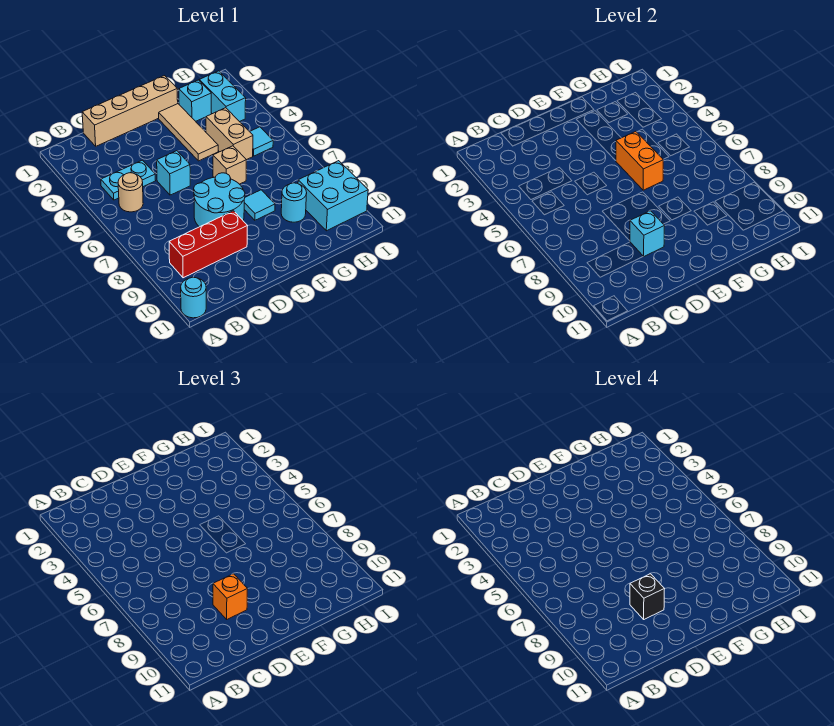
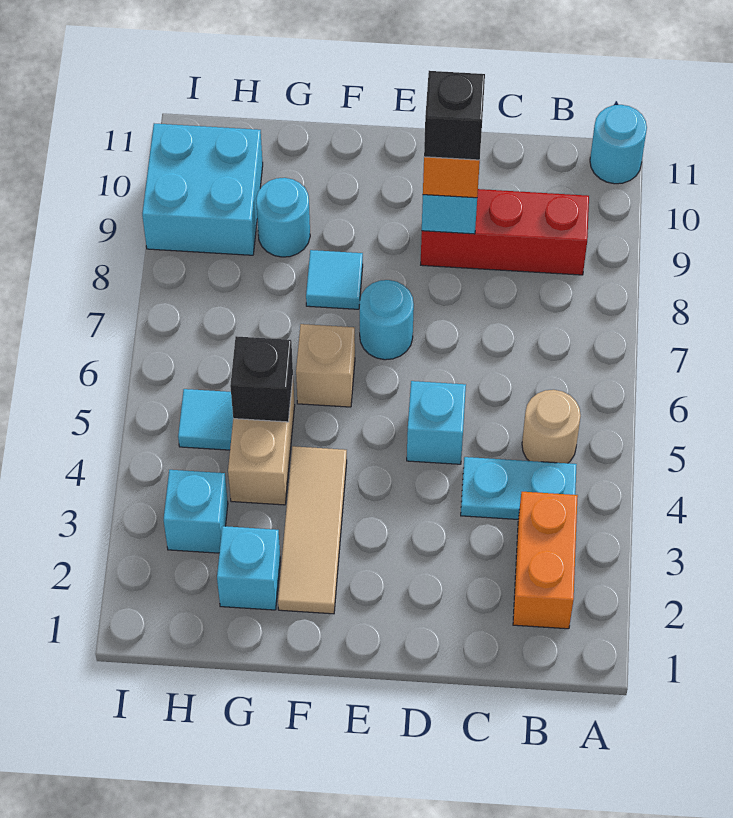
tan 1x4 brick [82,76,178,146] -> none
cyan 2x2 round brick [194,173,245,227] -> cyan 1x1 round brick [360,280,414,360]
orange 1x2 brick [616,131,663,190] -> orange 1x2 brick moved to [513,492,578,629]
none -> black 1x1 brick [230,336,293,422]
cyan 1x2 brick [199,71,246,122] -> cyan 1x1 brick [163,470,228,553]

